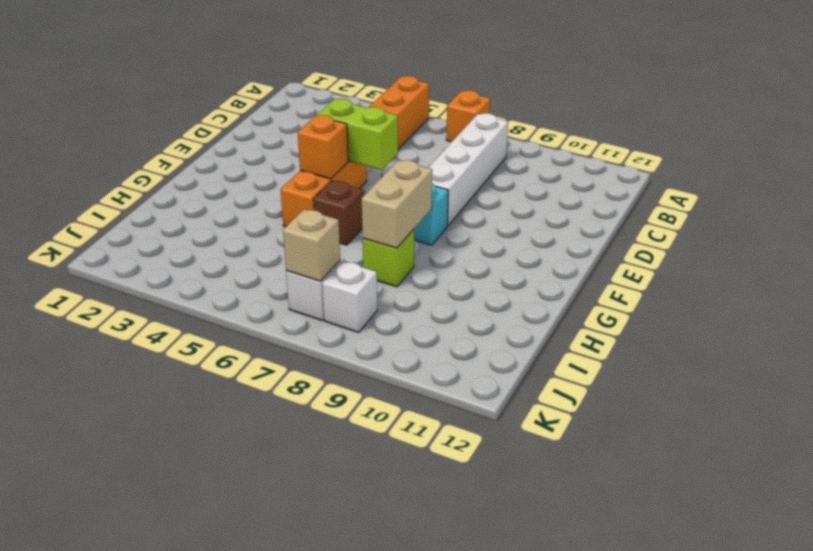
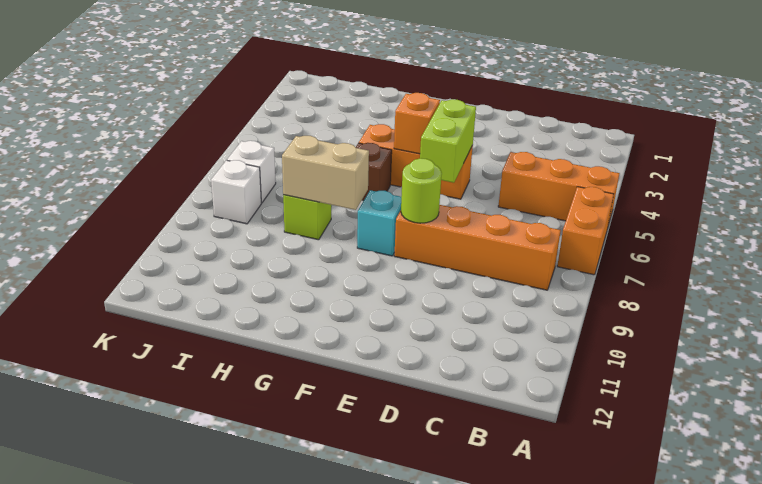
orange 1x1 brick [446,90,490,142] -> orange 1x2 brick [557,187,614,275]
white 1x4 brick [428,113,508,226] -> orange 1x4 brick [394,205,561,290]
none -> lime 1x1 round brick [401,158,442,223]
tan 1x1 brick [283,210,340,281] -> none

